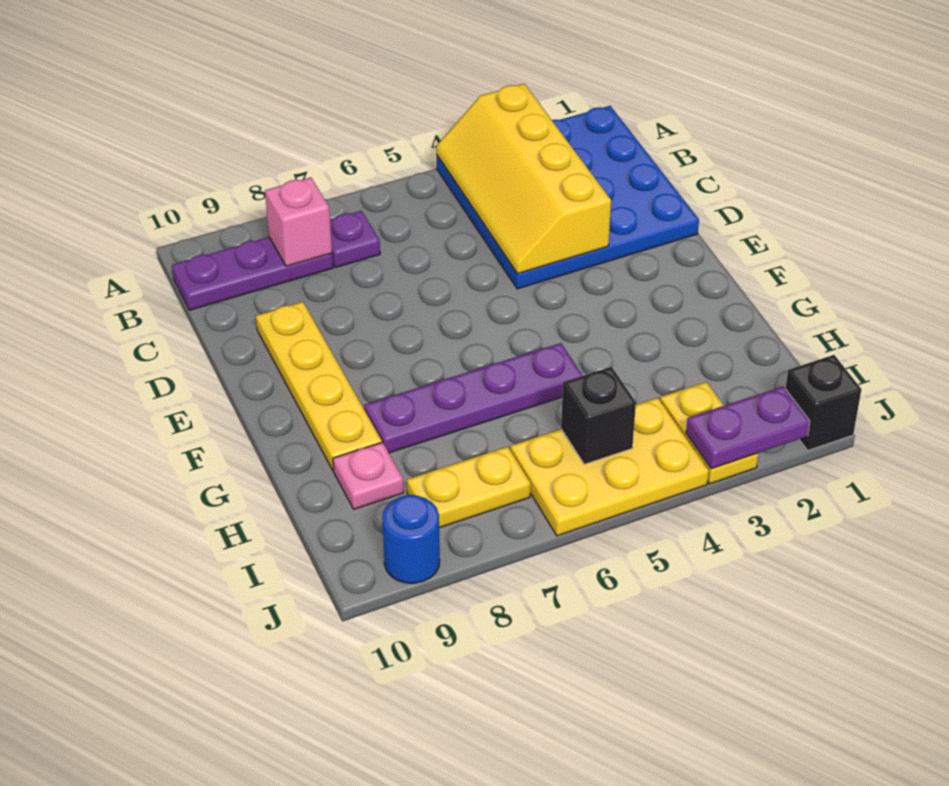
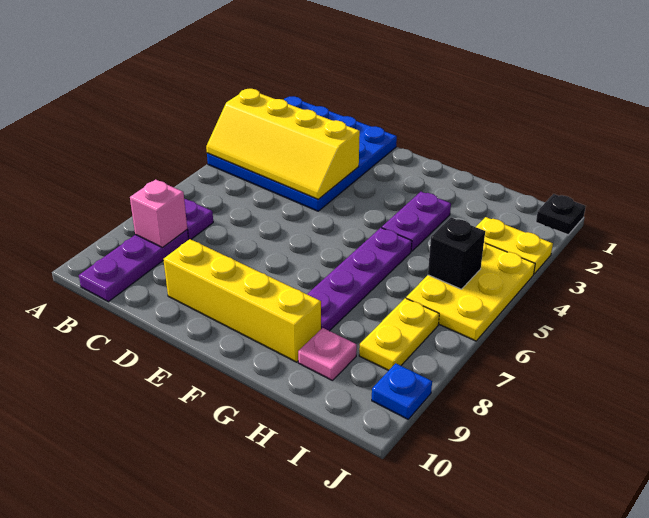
yellow 1x4 plate [256,302,382,471] -> yellow 1x4 brick [163,239,321,362]
black 1x1 brick [785,355,862,450] -> black 1x1 plate [536,194,586,235]
purple 1x2 plate [686,386,810,469] -> purple 1x2 plate moved to [382,192,451,251]
blue 1x1 round brick [382,495,440,583] -> blue 1x1 plate [372,363,432,419]

